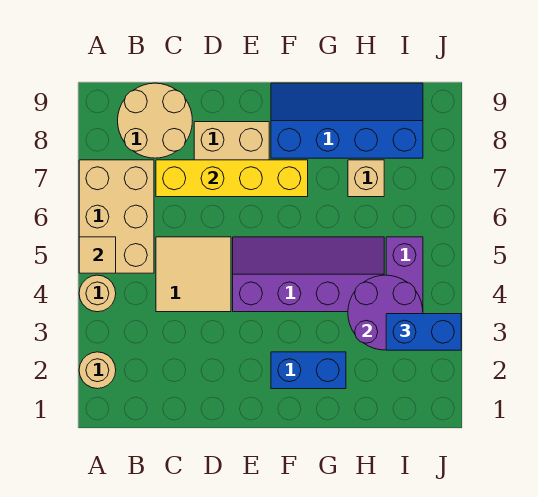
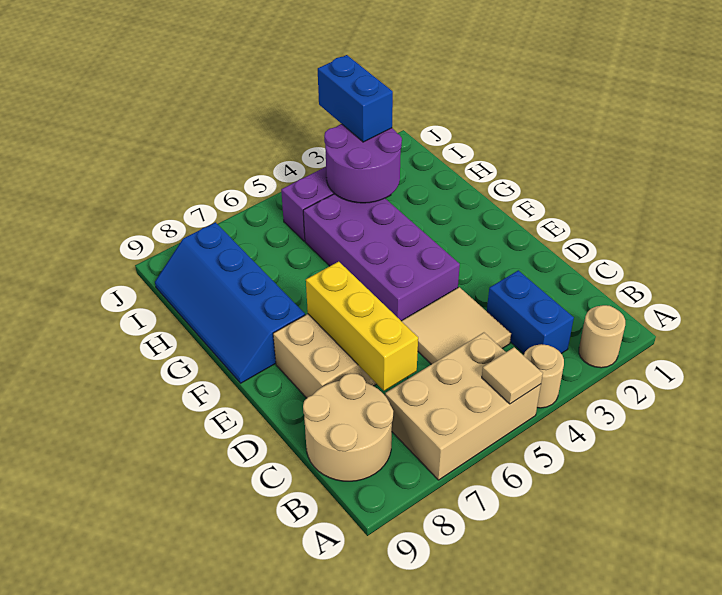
yellow 1x4 brick [156,160,308,197] -> yellow 1x3 brick [306,262,418,391]
purple 2x4 slope [233,237,384,312] -> purple 2x4 brick [303,194,460,321]
blue 1x2 brick [271,352,346,389] -> blue 1x2 brick moved to [487,270,574,354]
tan 1x1 brick [348,160,384,197] -> none

